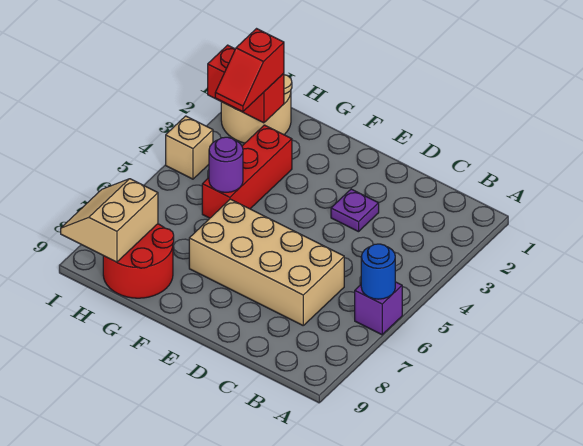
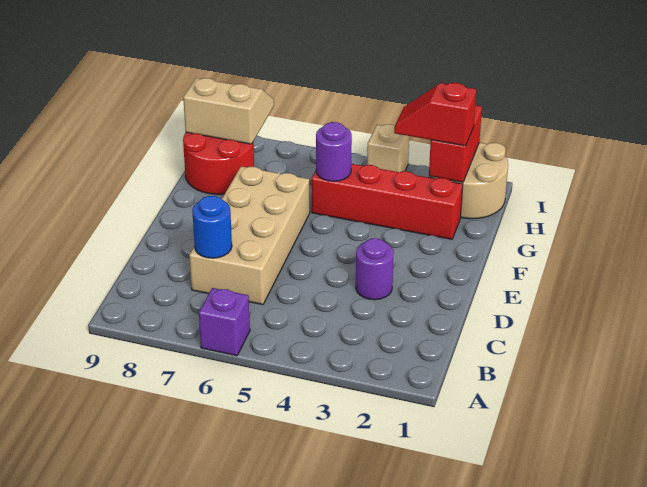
blue 1x1 round brick [361,244,395,299] -> blue 1x1 round brick moved to [192,196,232,258]
purple 1x1 plate [331,189,379,232] -> purple 1x1 round brick [356,238,394,300]
red 1x3 brick [202,125,292,218] -> red 1x4 brick [312,164,463,239]

